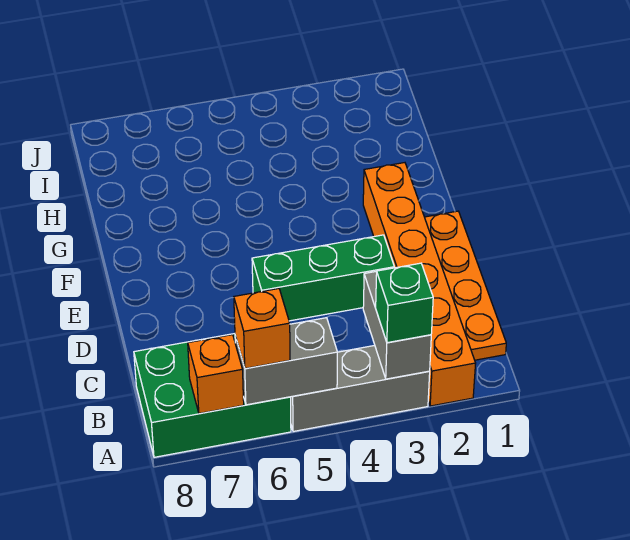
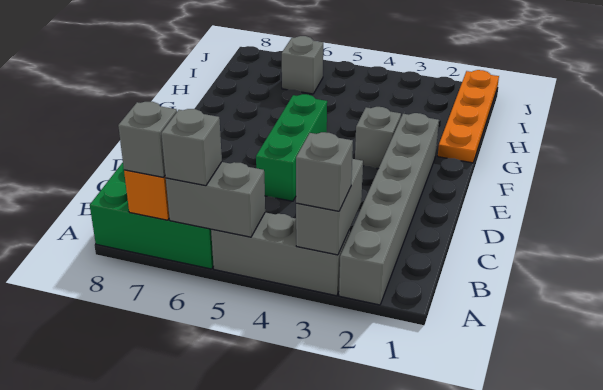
orange 1x6 brick [363,163,476,406] -> grey 1x6 brick [339,113,439,305]
green 1x1 brick [376,263,433,343] -> grey 1x1 brick [296,132,353,211]
orange 1x1 brick [234,289,290,369] -> grey 1x1 brick [161,109,222,186]
none -> grey 1x1 brick [118,102,177,177]
orange 1x4 plate [425,211,506,360] -> orange 1x4 plate moved to [438,70,499,163]
green 1x3 brick [252,235,394,321] -> green 1x3 brick turned to [256,94,327,201]
none -> grey 1x1 brick [355,107,401,169]
none -> grey 1x1 brick [282,36,323,94]

